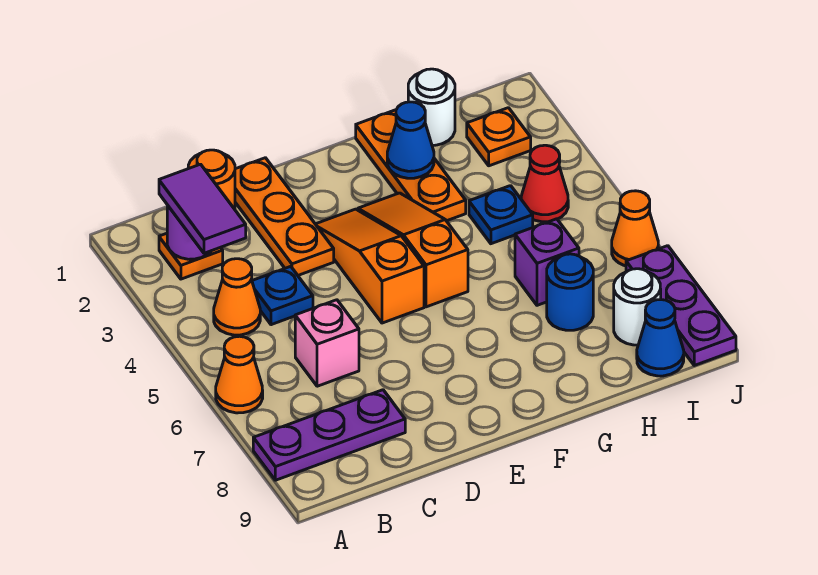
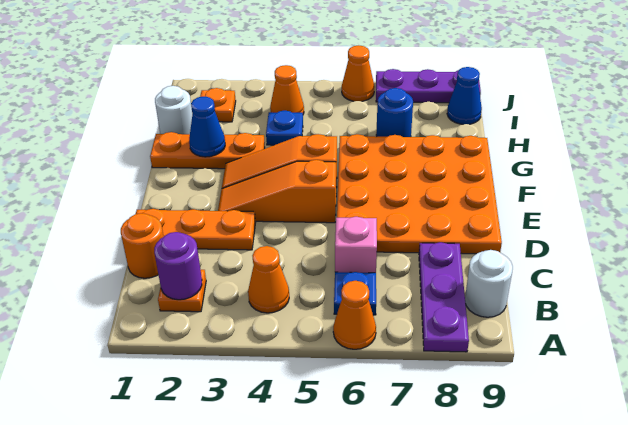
purple 1x2 tile [159,164,246,253] -> none
blue 1x1 plate [252,266,313,325] -> blue 1x1 plate moved to [334,272,376,315]
none -> orange 4x4 plate [337,134,502,254]
purple 1x1 brick [515,219,579,305] -> none
red 1x1 cone [521,145,568,222] -> orange 1x1 cone [270,65,304,114]
white 1x1 round brick [614,269,661,345] -> white 1x1 round brick moved to [465,250,513,317]

